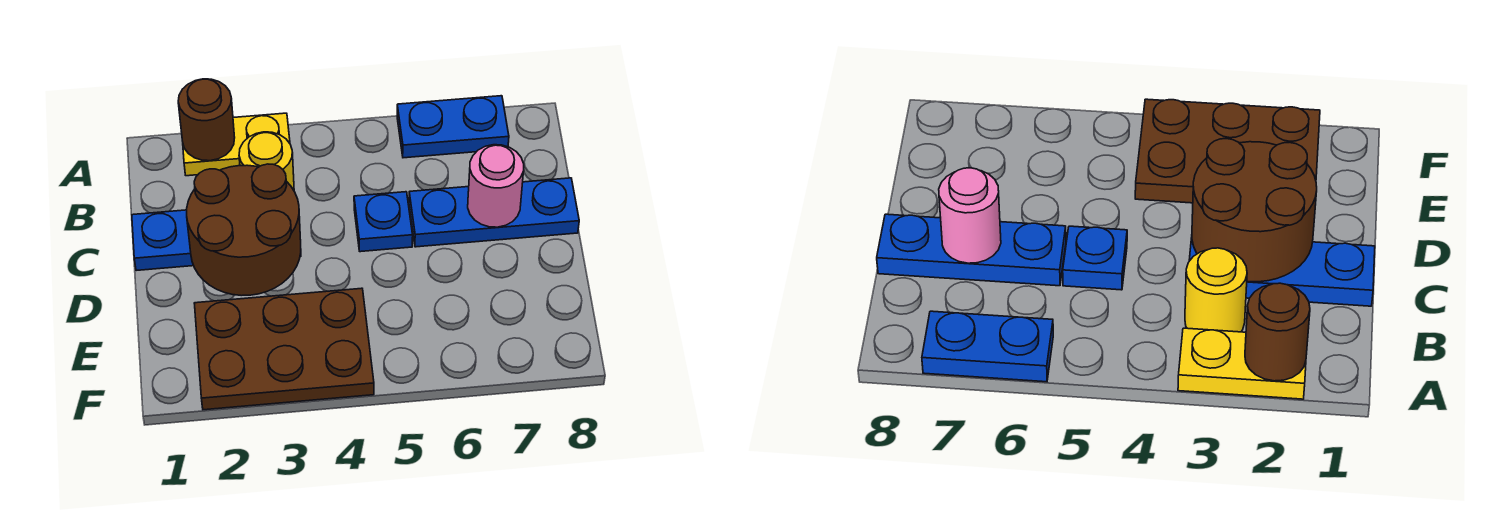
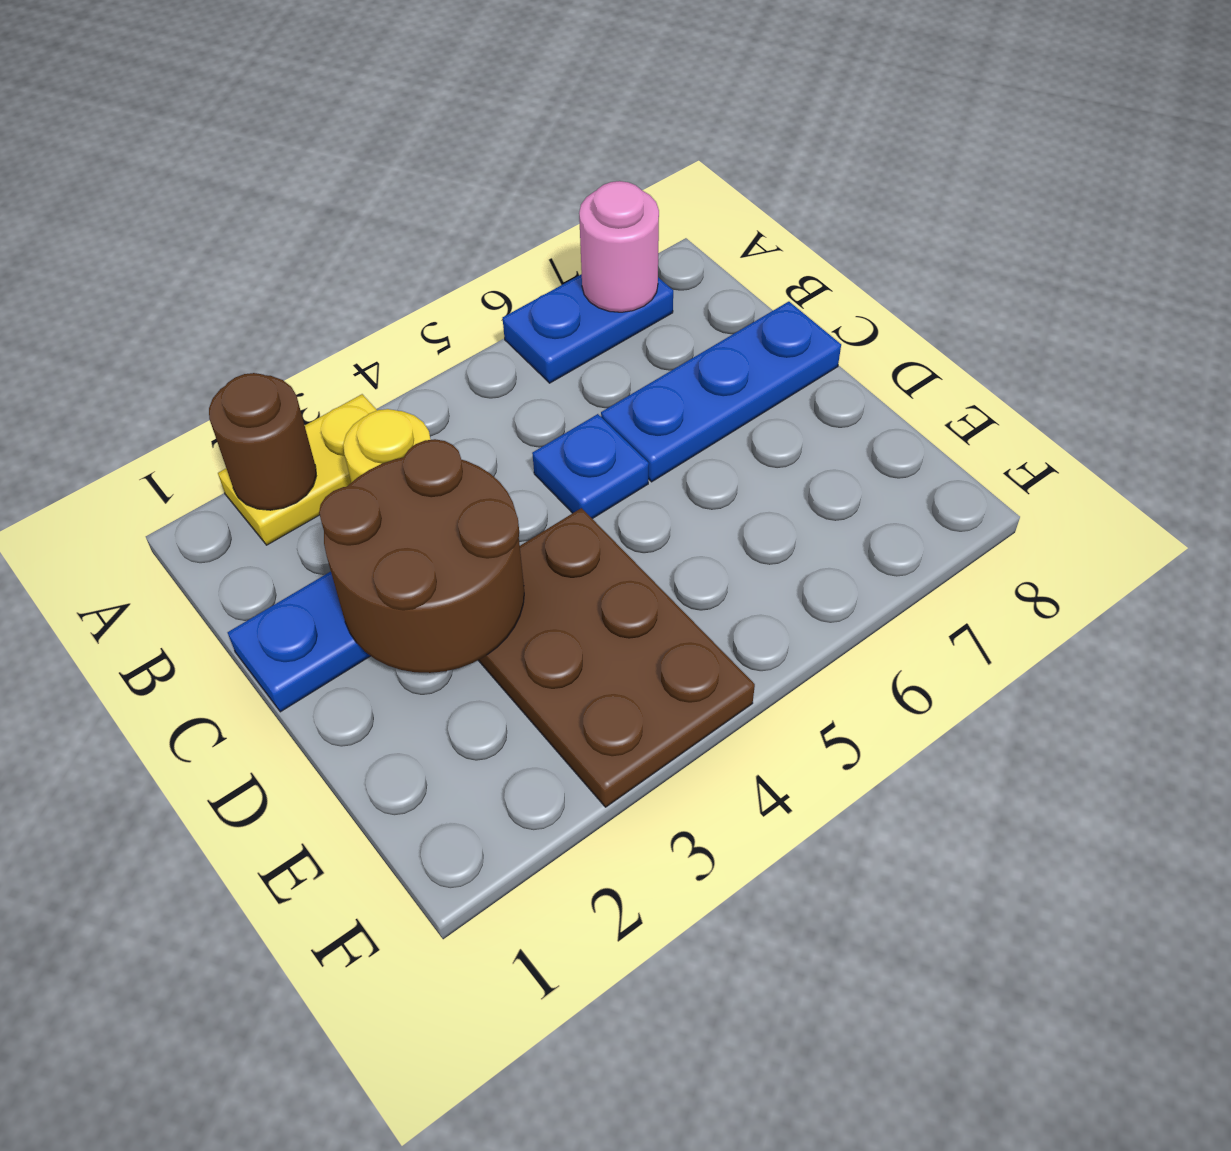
pink 1x1 round brick [468,145,524,227] -> pink 1x1 round brick moved to [579,181,659,312]
brown 2x3 plate [194,288,374,410] -> brown 2x3 plate turned to [478,508,755,807]

